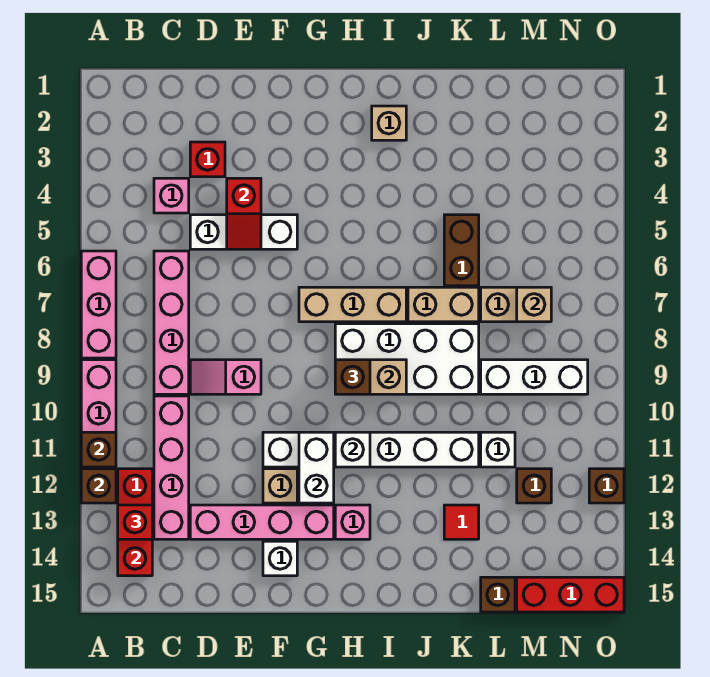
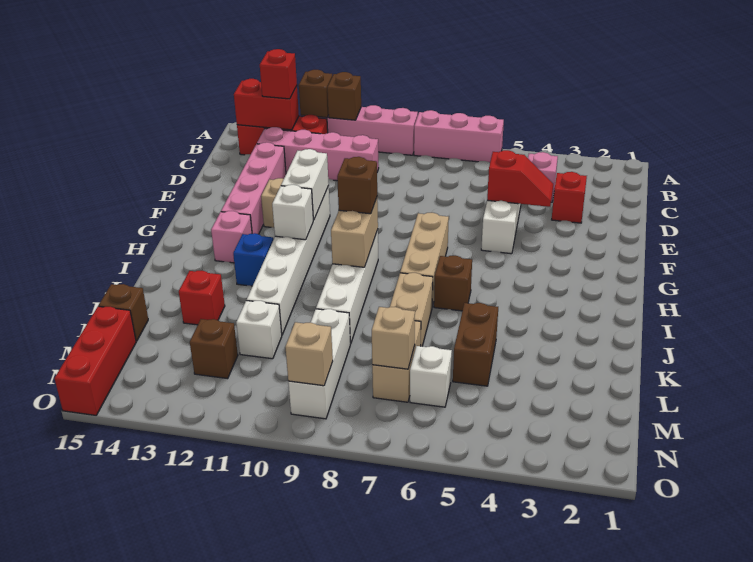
pink 1x4 brick [154,251,189,394] -> none
pink 1x2 slope [190,360,261,394] -> none
red 1x2 slope [227,178,261,249] -> red 1x2 slope turned to [487,150,553,207]
white 1x1 brick [263,541,297,576] -> white 1x1 brick moved to [410,346,452,407]
white 1x2 brick [299,432,334,503] -> white 1x2 brick turned to [281,149,329,220]
white 2x4 brick [335,324,479,394] -> white 1x4 brick [316,230,378,344]
tan 1x1 brick [372,106,406,140] -> tan 1x1 brick moved to [285,322,333,386]
none -> blue 1x1 brick [233,233,273,286]
brown 1x2 brick [444,215,479,286] -> brown 1x2 brick turned to [453,303,498,386]
red 1x1 tile [444,505,479,539] -> red 1x1 brick [179,271,225,325]
brown 1x1 brick [589,469,624,503] -> brown 1x1 brick moved to [434,255,472,311]

